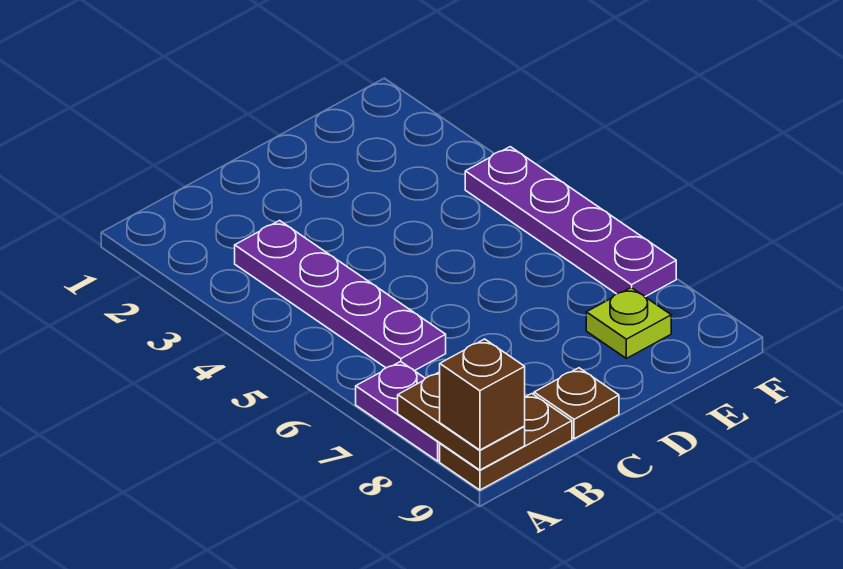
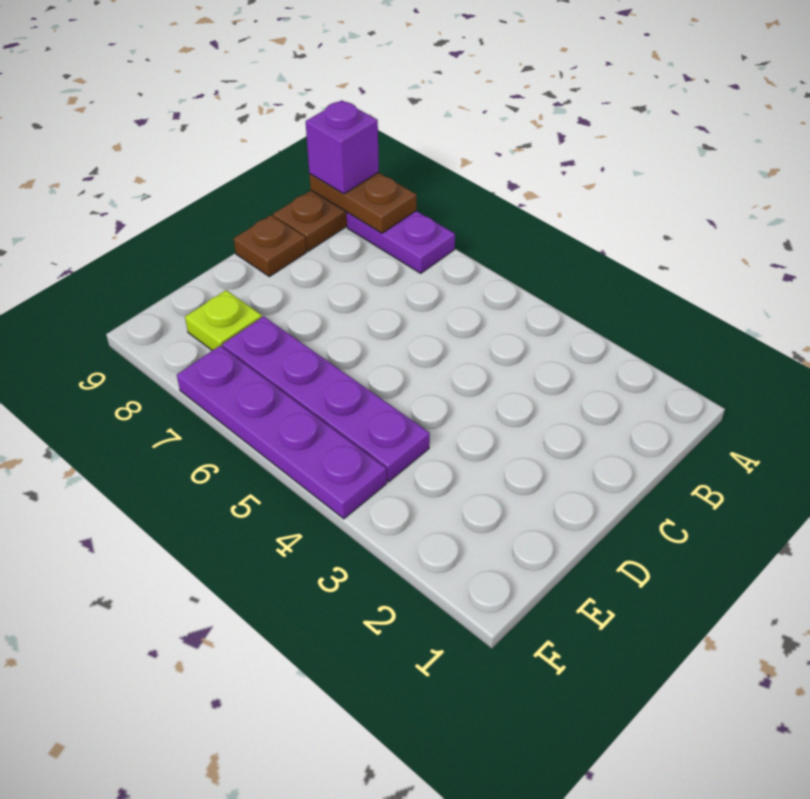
brown 1x1 brick [440,339,525,450] -> purple 1x1 brick [306,100,379,194]
purple 1x4 plate [235,221,446,371] -> purple 1x4 plate moved to [222,316,430,482]

